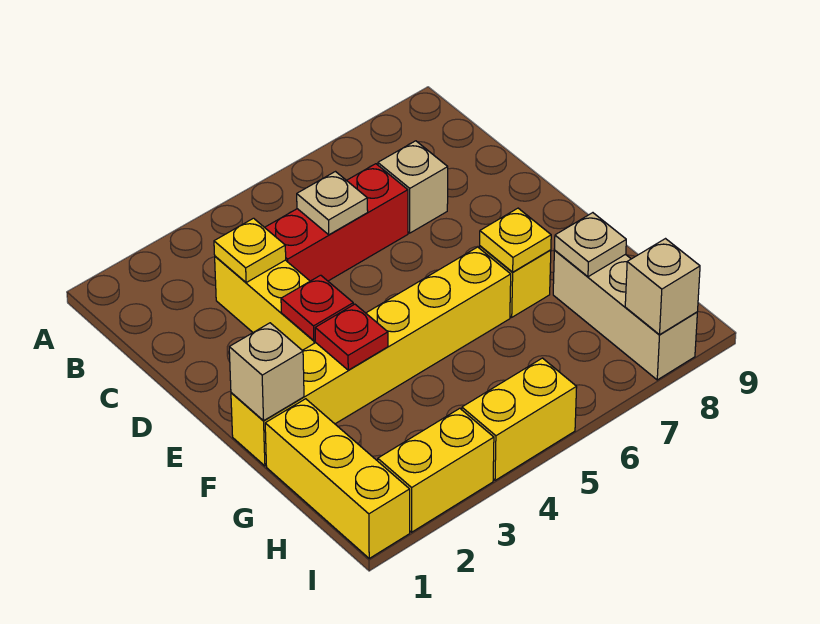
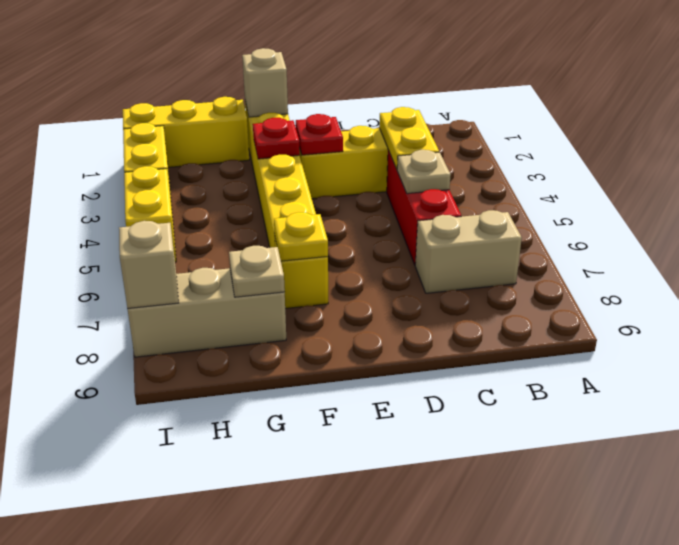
yellow 1x1 plate [214,218,286,282] -> yellow 1x2 plate [379,107,439,169]
tan 1x1 brick [378,141,448,233] -> tan 1x2 brick [415,210,522,293]

